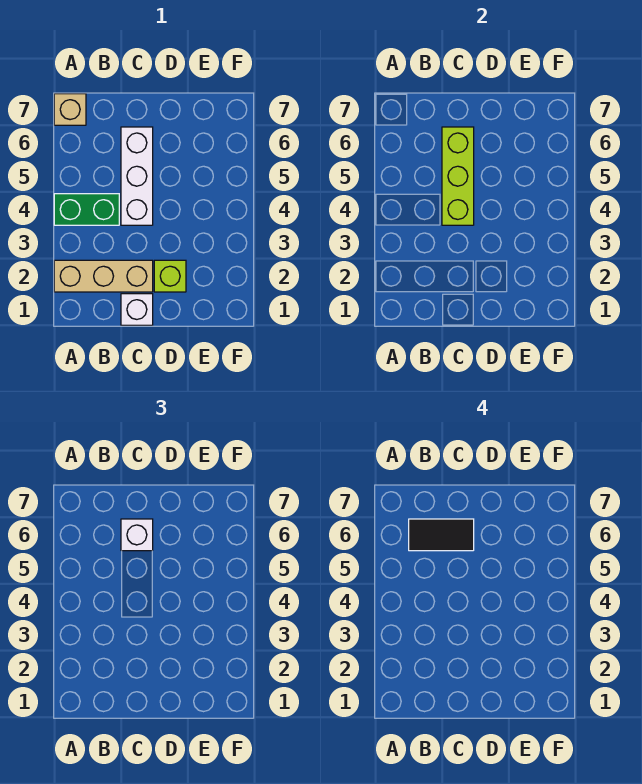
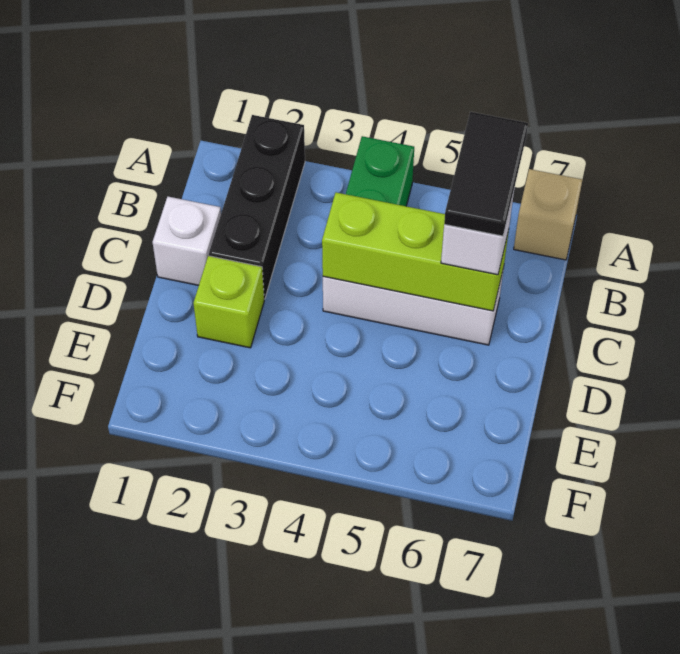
tan 1x3 brick [54,260,153,292] -> black 1x3 brick [209,115,305,299]

